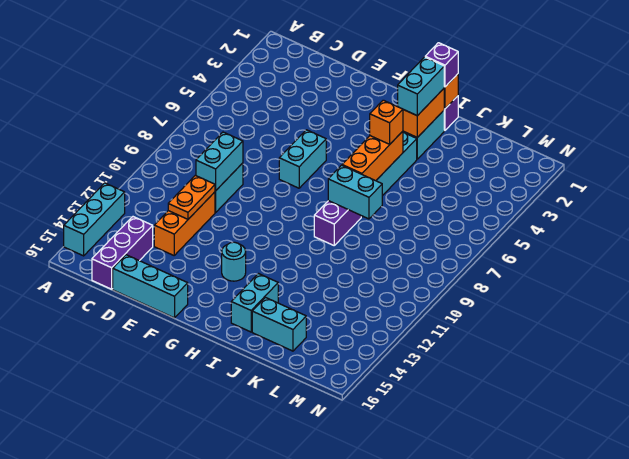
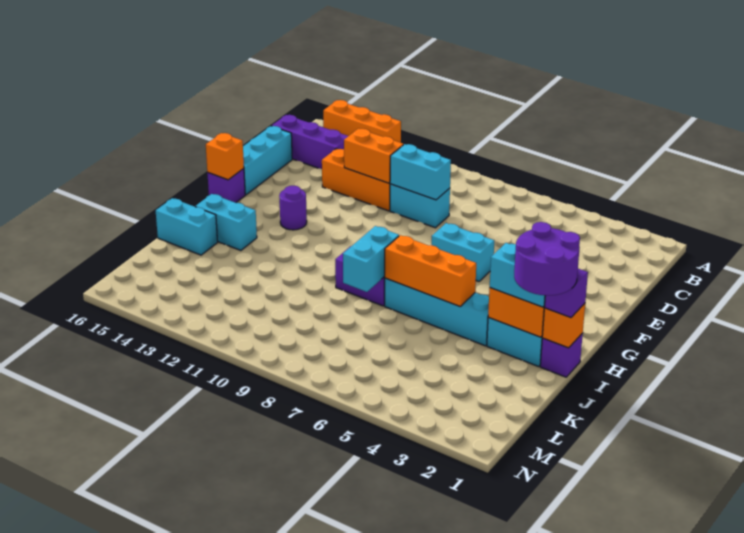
cyan 1x3 brick [64,183,125,256] -> orange 1x3 brick [323,100,401,143]
orange 1x2 plate [168,175,215,219] -> orange 1x2 brick [344,129,403,183]
cyan 1x1 round brick [222,242,246,281] -> purple 1x1 round brick [279,186,307,230]
none -> purple 1x1 brick [207,169,245,203]
none -> purple 2x2 round brick [514,222,580,295]
orange 1x1 brick [370,100,403,144] -> orange 1x1 brick moved to [206,133,244,180]
cyan 1x2 brick [252,298,306,351] -> cyan 1x2 brick turned to [156,198,218,255]

